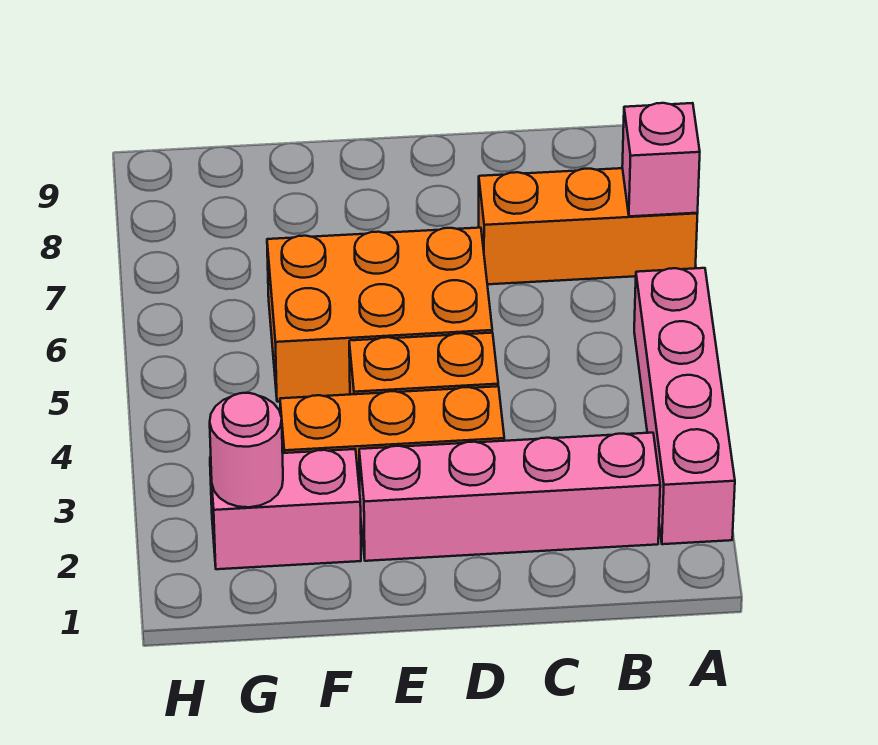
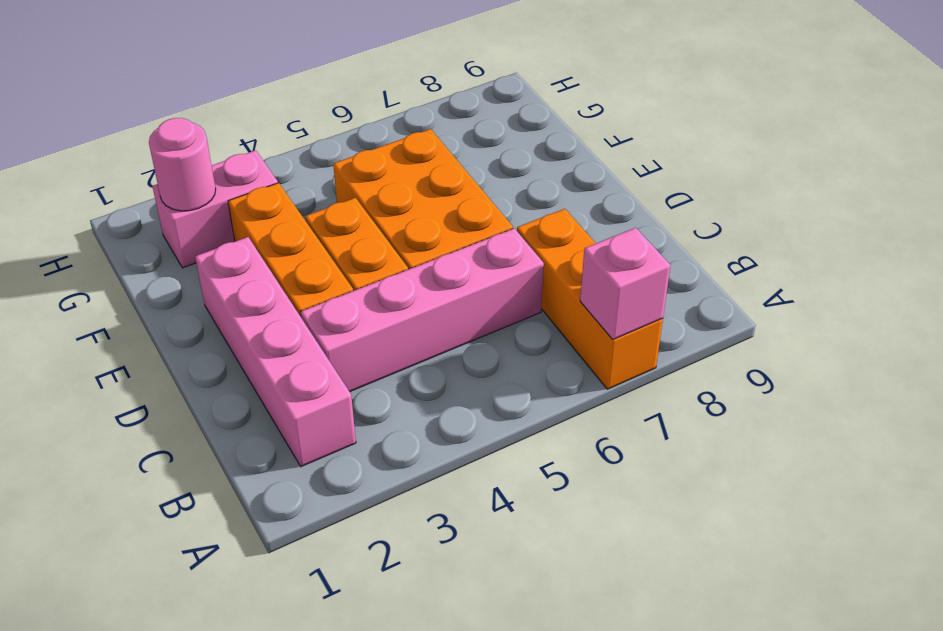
pink 1x4 brick [634,268,735,544] -> pink 1x4 brick moved to [301,228,544,392]
pink 1x2 brick [210,449,361,569] -> pink 1x2 brick turned to [152,150,278,268]

